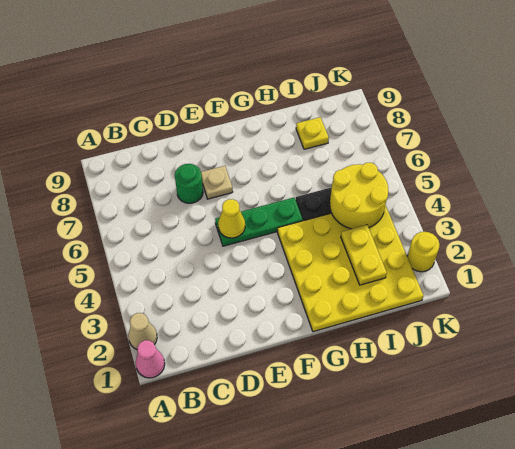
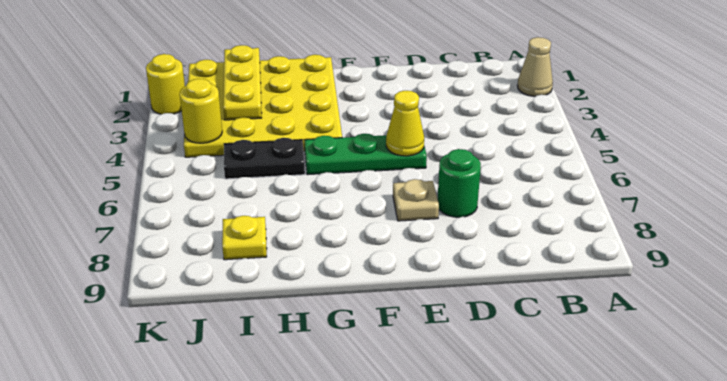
pink 1x1 cone [135,340,165,378] -> none
yellow 1x2 plate [341,225,387,285] -> yellow 1x3 plate [223,45,262,120]
yellow 2x2 round brick [330,163,388,229] -> yellow 1x1 round brick [180,79,222,143]

